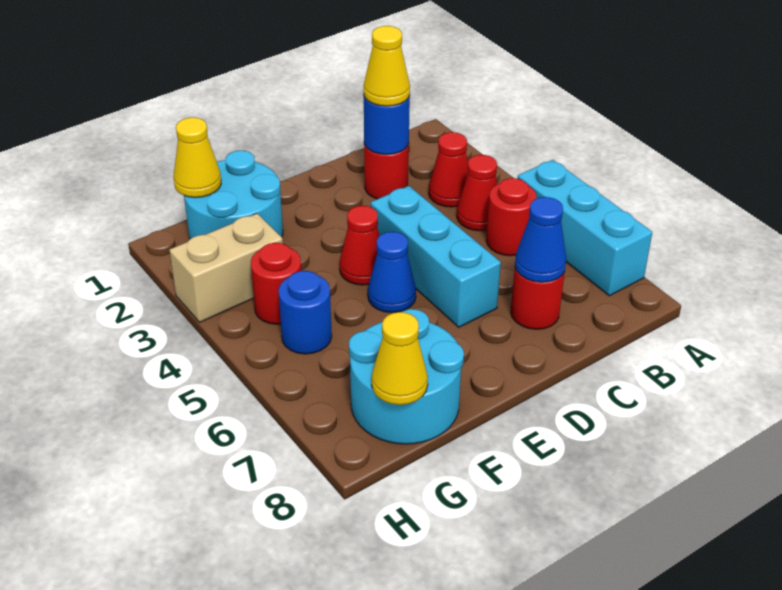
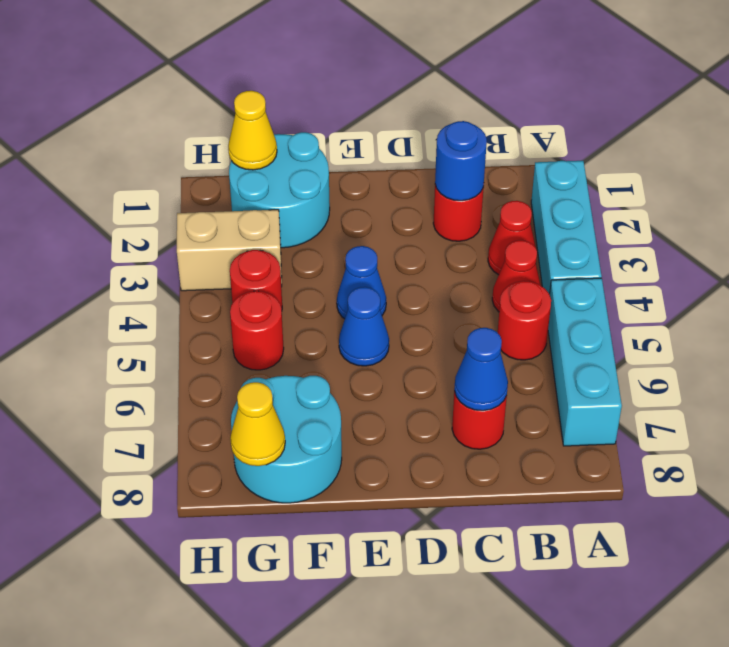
yellow 1x1 cone [364,26,410,106] -> none
cyan 1x3 brick [371,186,501,327] -> cyan 1x3 brick moved to [531,161,602,294]
red 1x1 cone [339,206,380,285] -> blue 1x1 cone [337,246,386,319]
blue 1x1 round brick [279,271,332,354] -> red 1x1 round brick [230,291,284,370]

